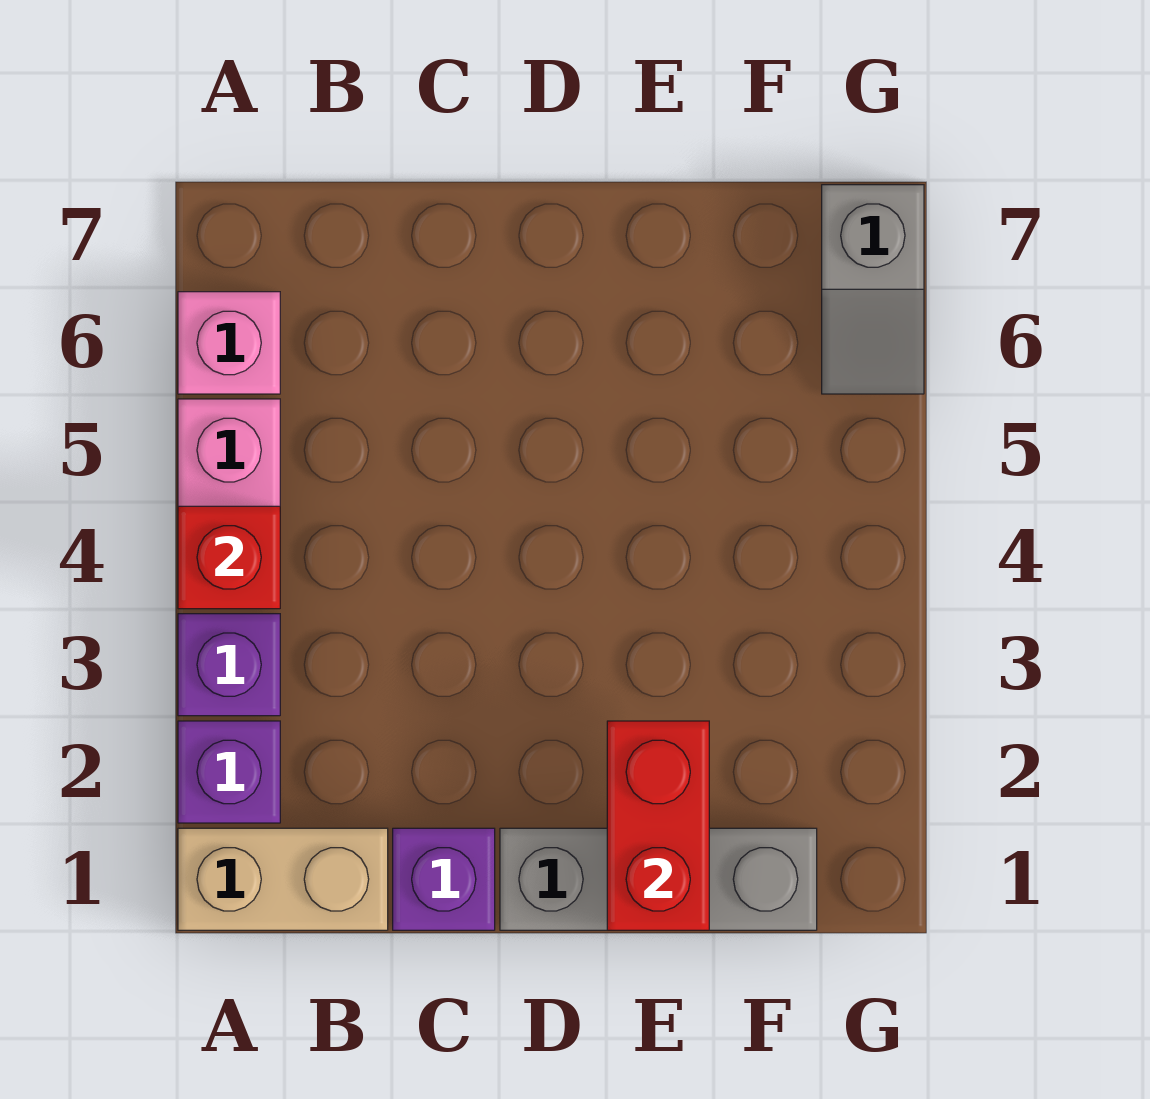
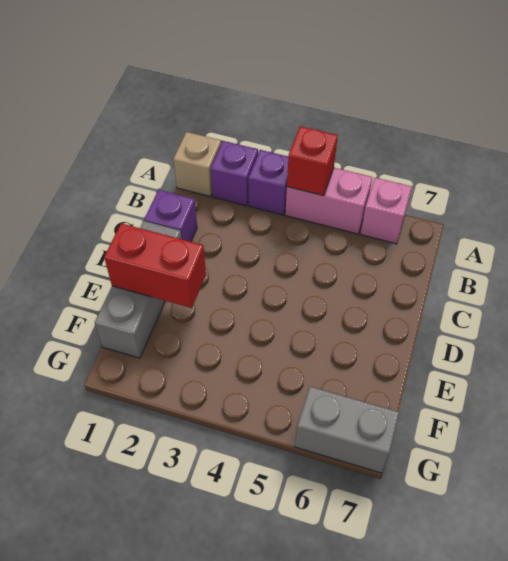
tan 1x2 brick [178,828,388,930] -> tan 1x1 brick [173,132,221,197]
grey 1x2 slope [822,185,924,394] -> grey 1x2 brick [295,386,399,473]

